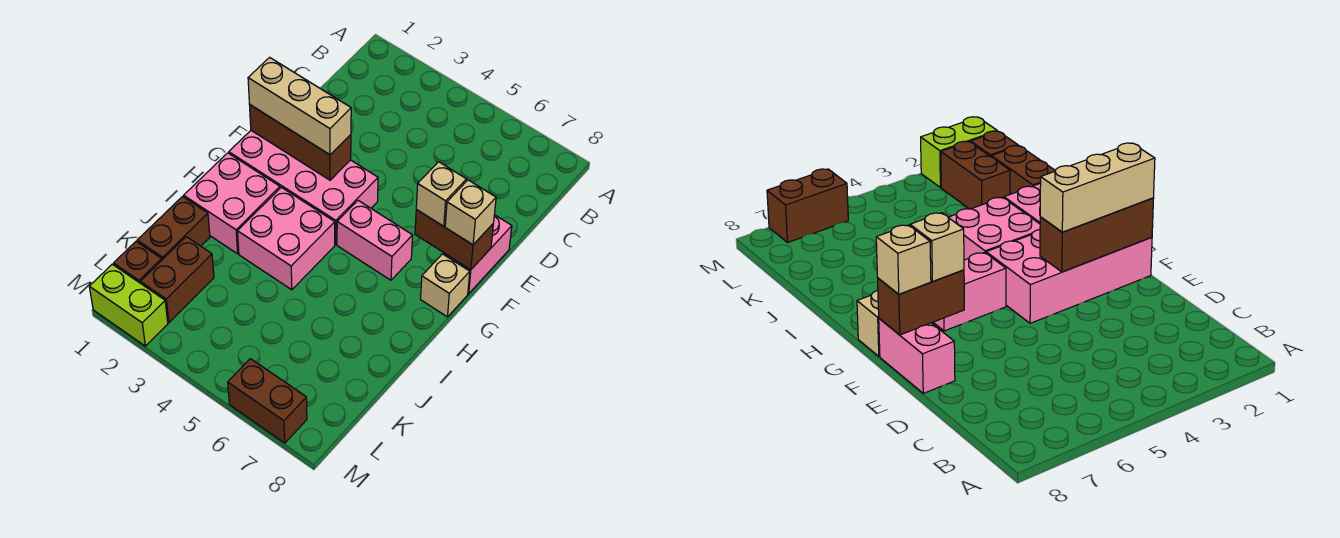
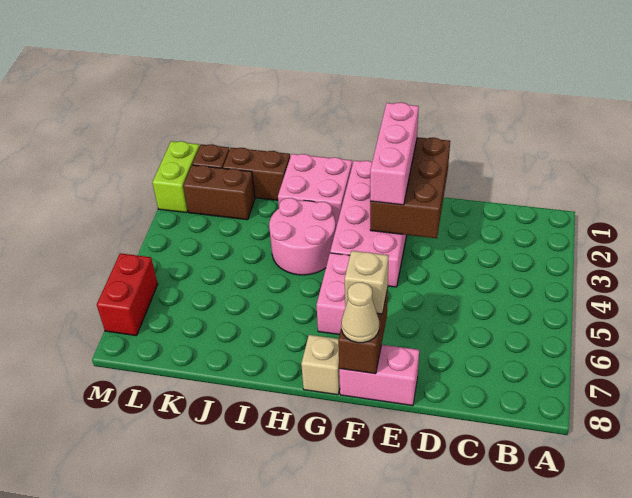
brown 1x3 brick [250,105,351,180] -> brown 2x3 brick [370,137,450,238]
tan 1x3 brick [248,57,351,155] -> pink 1x3 brick [370,102,419,205]
tan 1x1 brick [445,180,496,245] -> tan 1x1 cone [341,282,379,343]
pink 2x2 brick [237,187,335,290] -> pink 2x2 round brick [269,198,336,275]
brown 1x2 brick [228,359,307,443] -> red 1x2 brick [97,253,158,336]

